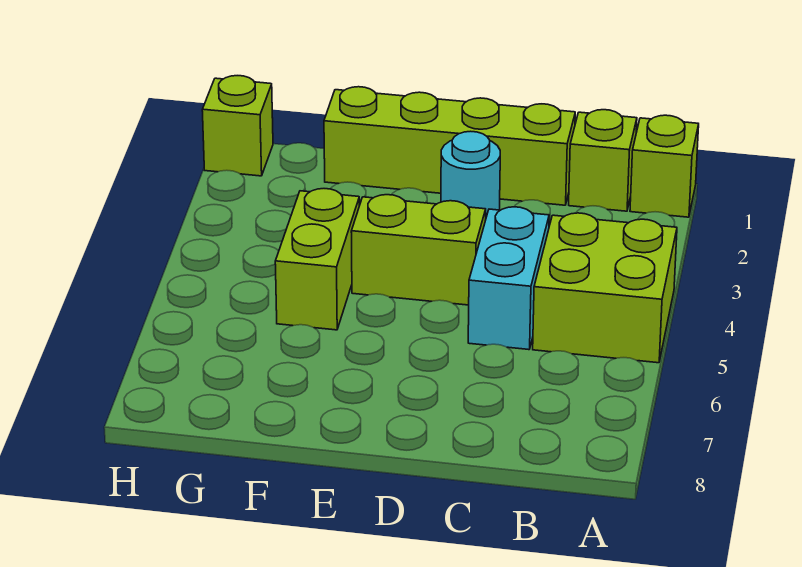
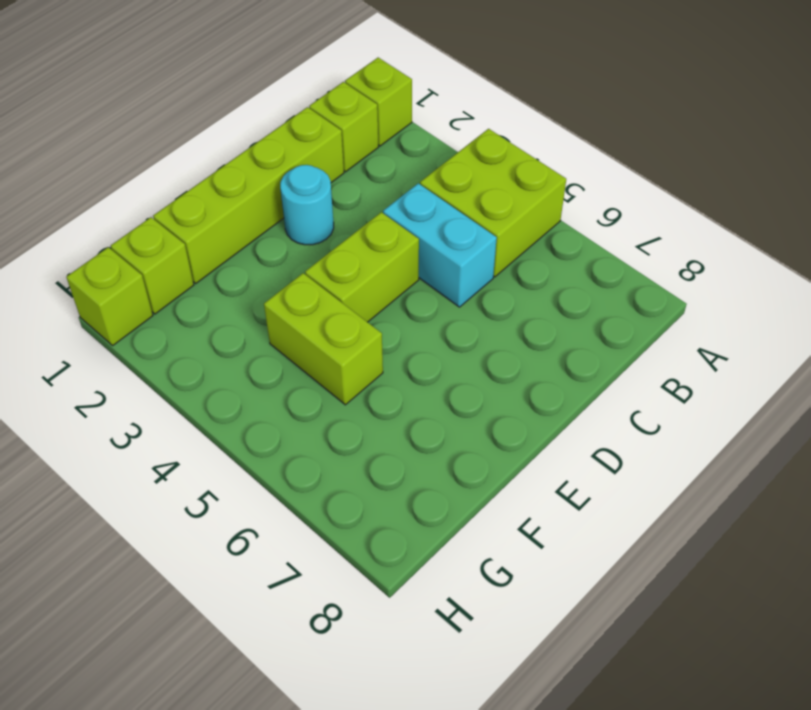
none -> lime 1x1 brick [111,217,194,314]

